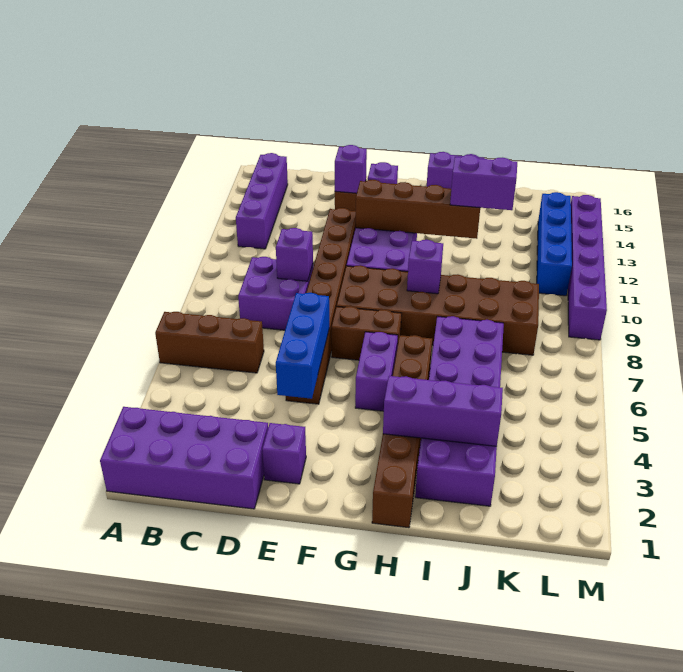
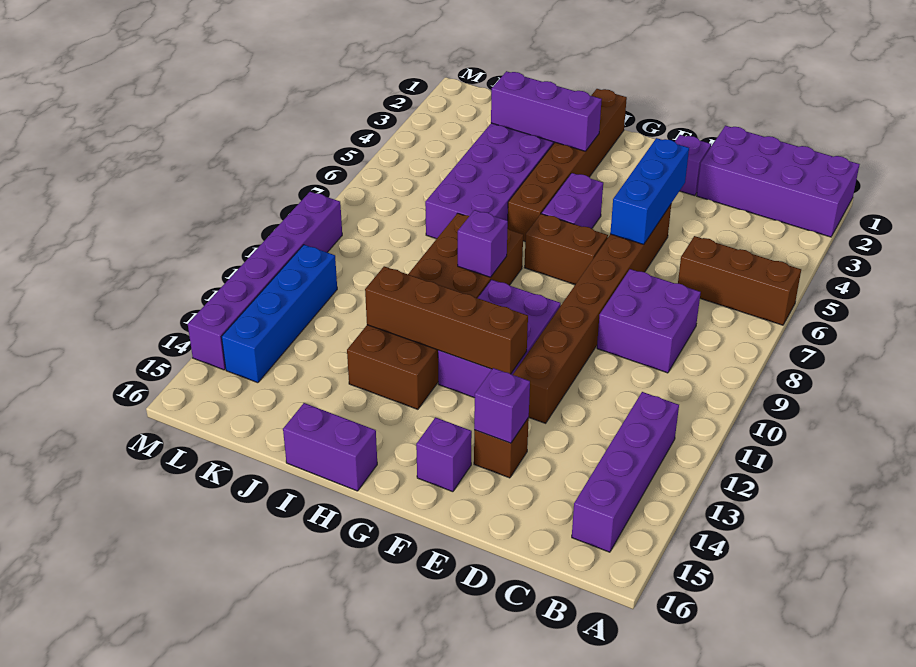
purple 1x1 brick [276,228,313,281] -> none
brown 2x6 brick [337,265,539,355] -> brown 2x6 brick turned to [347,213,523,409]
purple 1x2 brick [450,155,517,210] -> none

